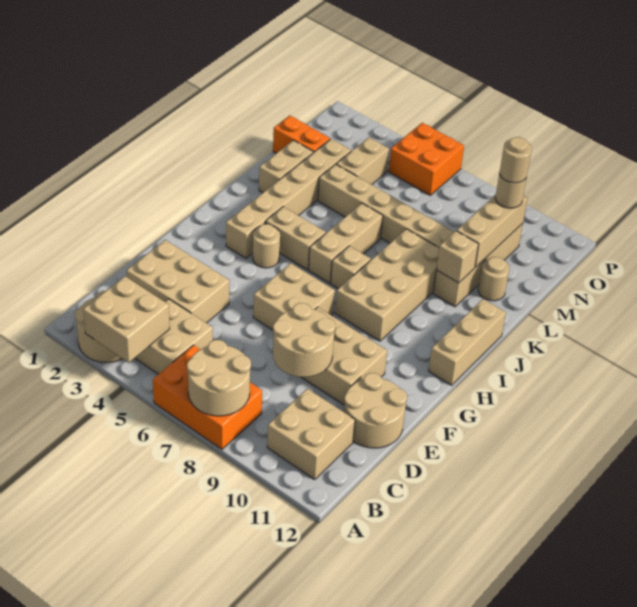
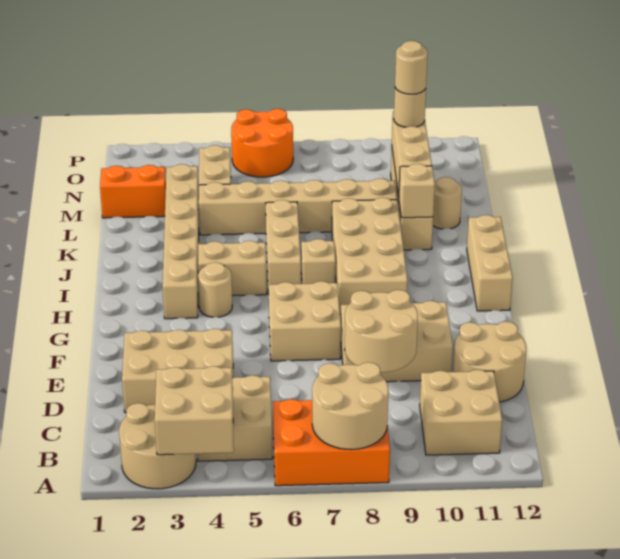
tan 1x2 brick [259,140,313,193] -> none
orange 2x2 brick [389,123,464,195] -> orange 2x2 round brick [231,109,293,177]

